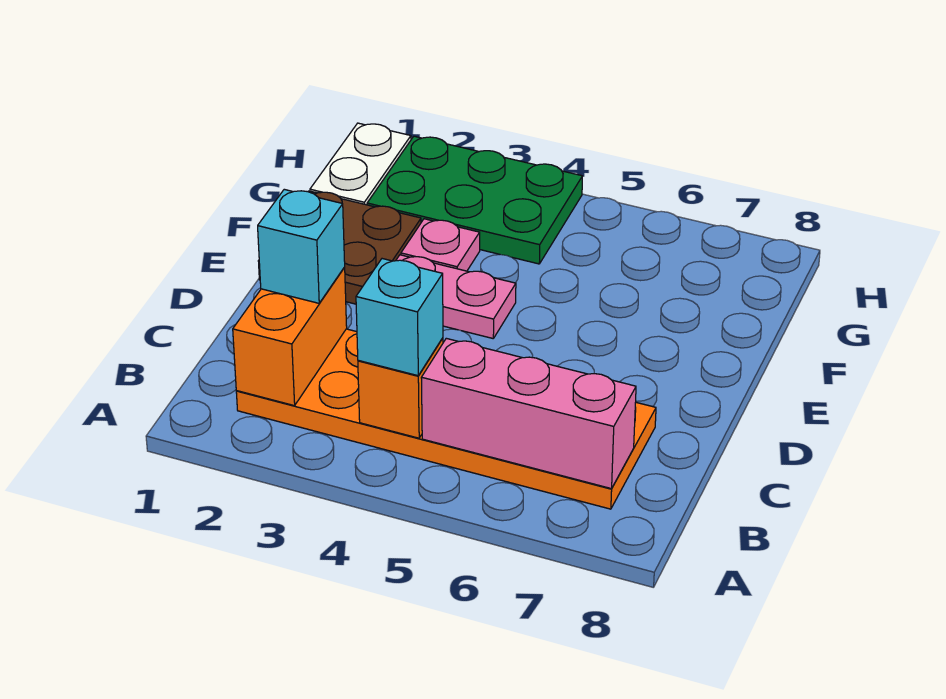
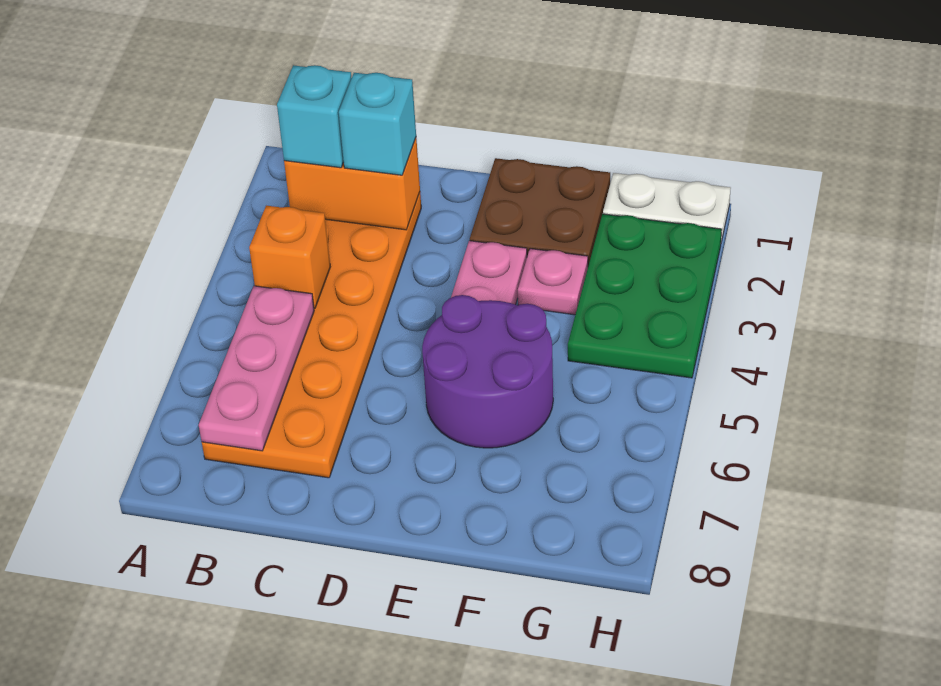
cyan 1x1 brick [356,259,443,376] -> cyan 1x1 brick moved to [277,65,352,168]
pink 1x3 brick [421,338,636,489] -> pink 1x3 plate [199,286,314,451]
none -> purple 2x2 round brick [422,295,553,448]

